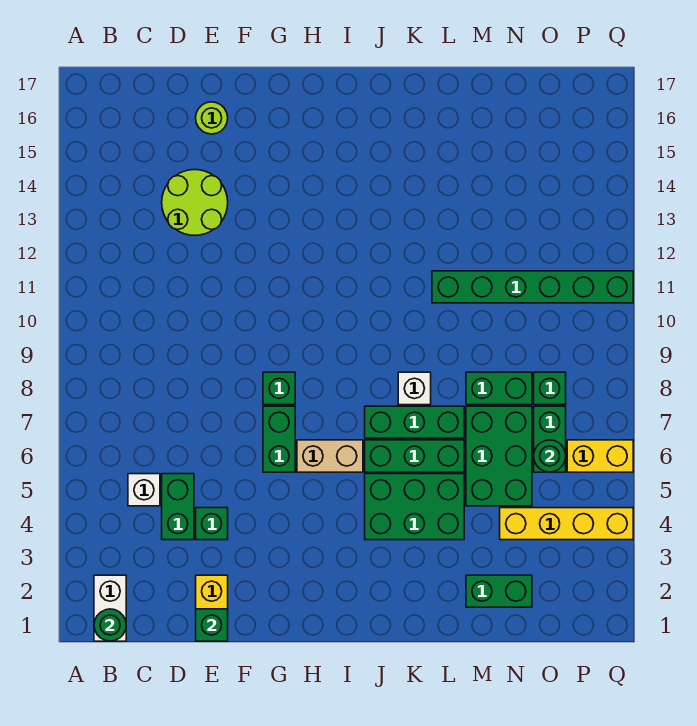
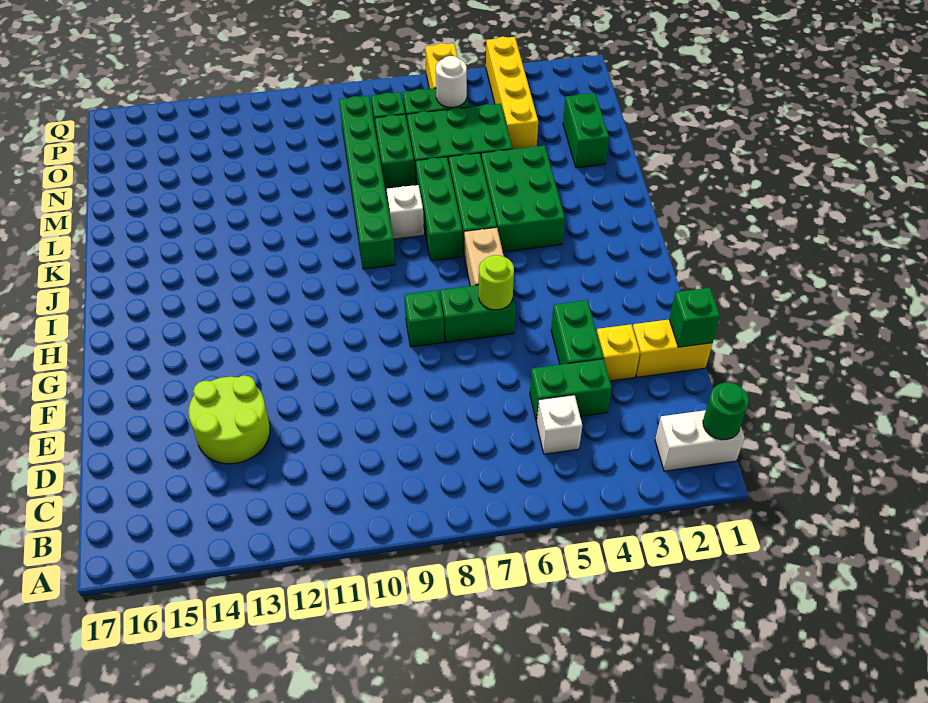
none -> yellow 1x1 brick [597,324,640,381]
green 1x1 brick [196,508,228,540] -> green 1x2 brick [551,300,603,365]
lime 1x1 round brick [196,102,228,134] -> lime 1x1 round brick moved to [479,255,514,310]
green 1x6 brick [432,271,633,303] -> green 1x6 brick moved to [339,96,395,269]
green 1x1 round brick [534,440,566,472] -> white 1x1 round brick [436,56,467,107]

